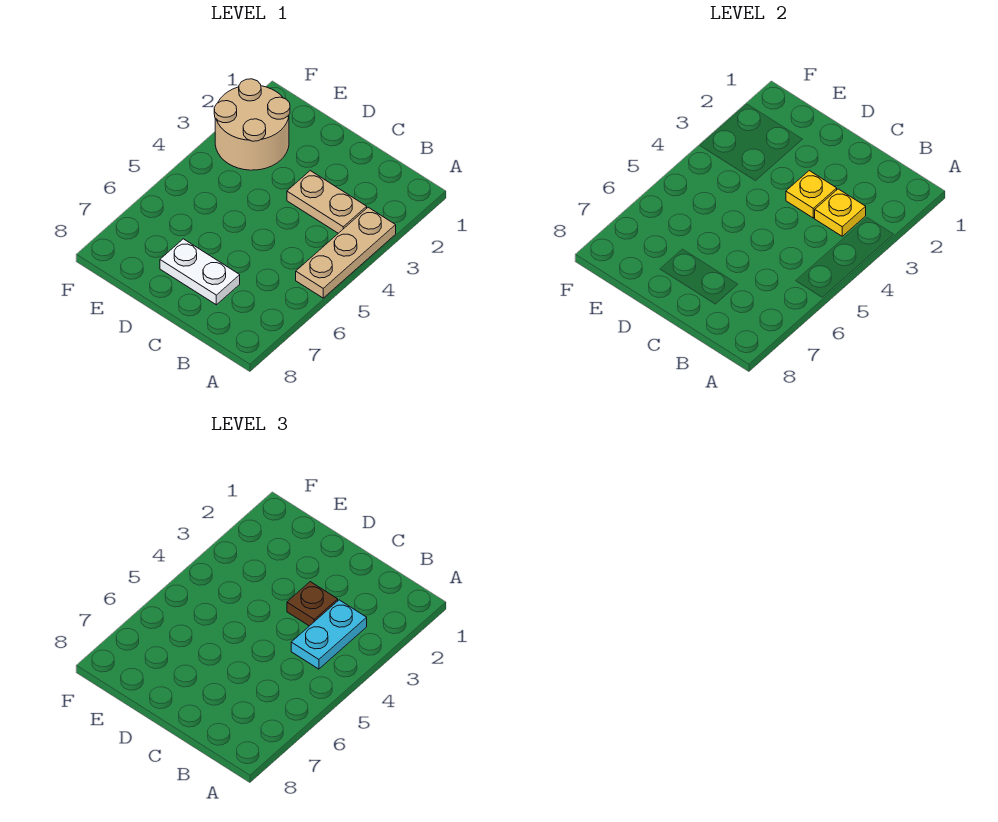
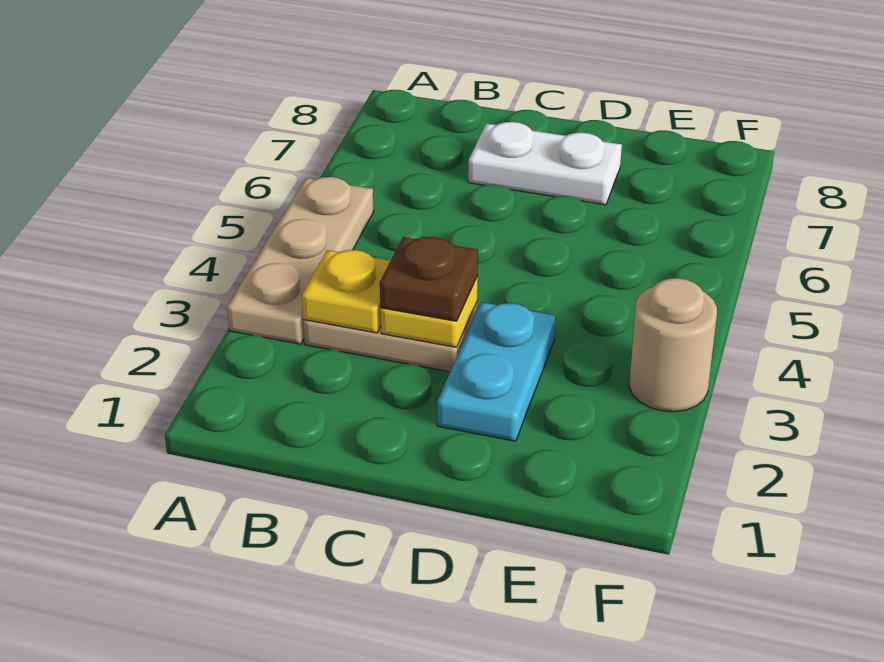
cyan 1x2 plate [291,600,367,669] -> cyan 1x2 plate moved to [437,302,556,441]
tan 2x2 round brick [214,79,290,170] -> tan 1x1 round brick [629,278,717,412]

